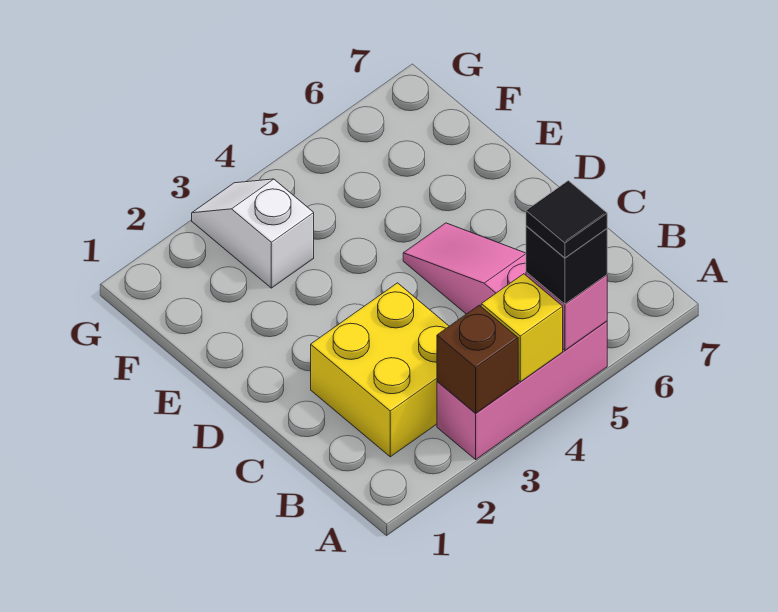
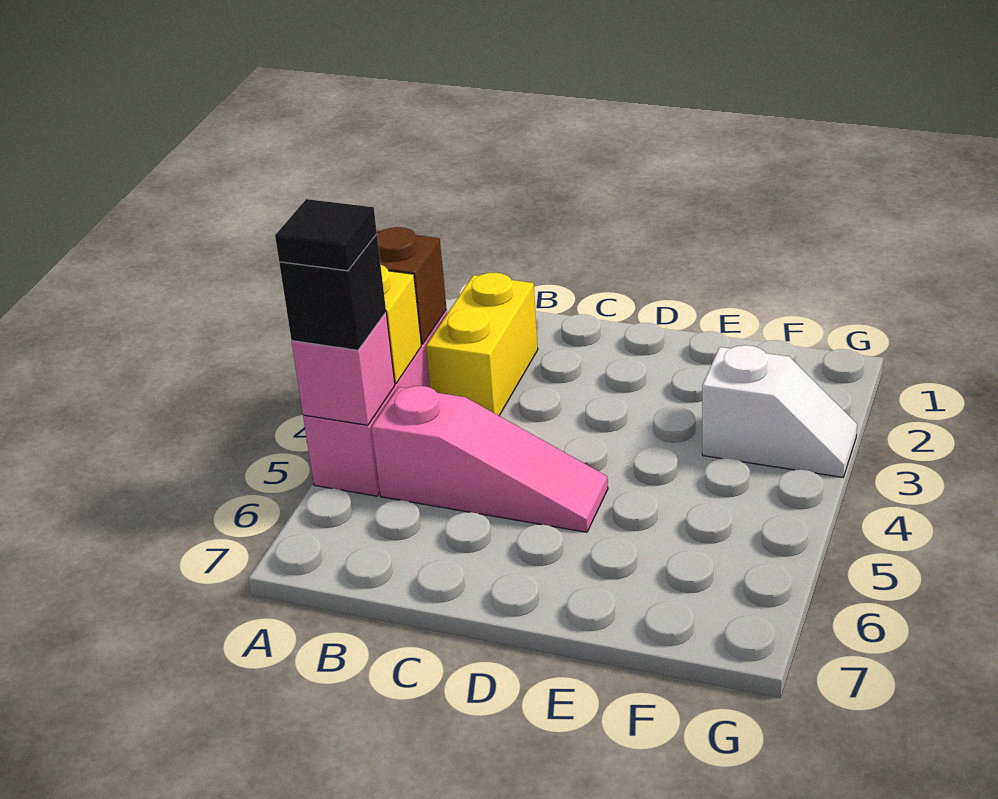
yellow 2x2 brick [311,283,449,457] -> yellow 1x2 brick [426,273,538,416]

